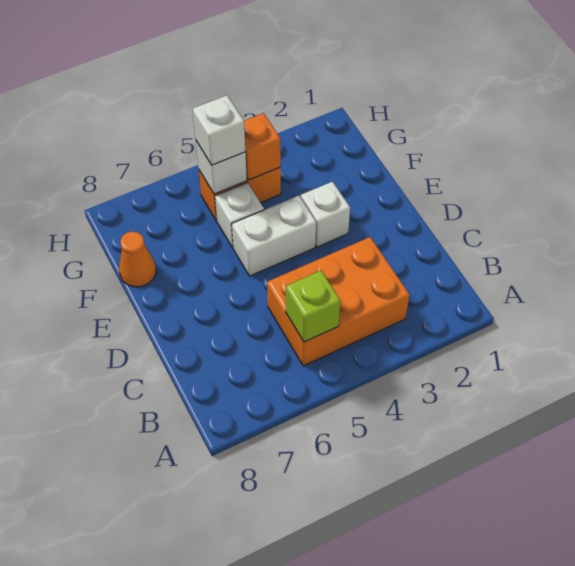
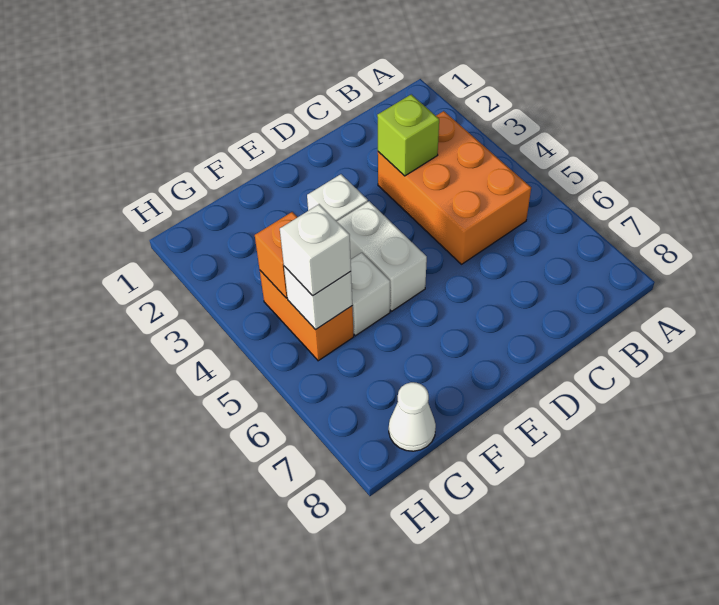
lime 1x1 brick [286,271,341,342] -> lime 1x1 brick moved to [377,94,439,176]
orange 1x1 cone [119,231,156,287] -> none
none -> white 1x1 cone [389,382,436,451]

